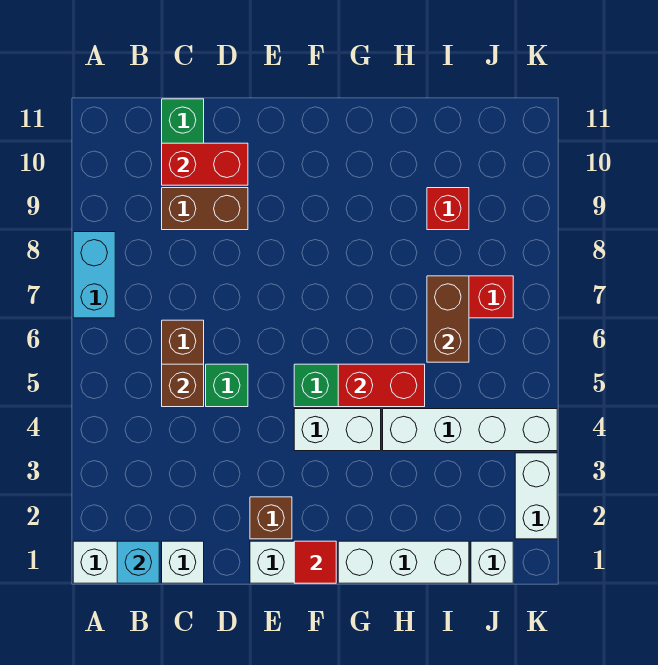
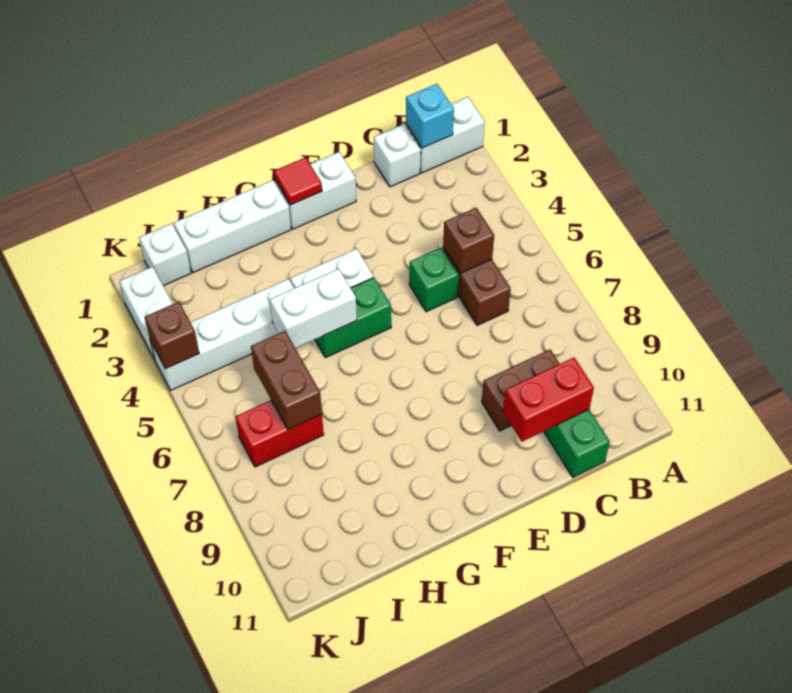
cyan 1x2 brick [73,232,115,318] -> none
brown 1x1 brick [250,497,292,539] -> brown 1x1 brick moved to [145,302,199,369]
red 1x2 brick [338,364,425,407] -> white 1x2 brick [270,269,357,348]
red 1x1 brick [427,188,469,230] -> none

